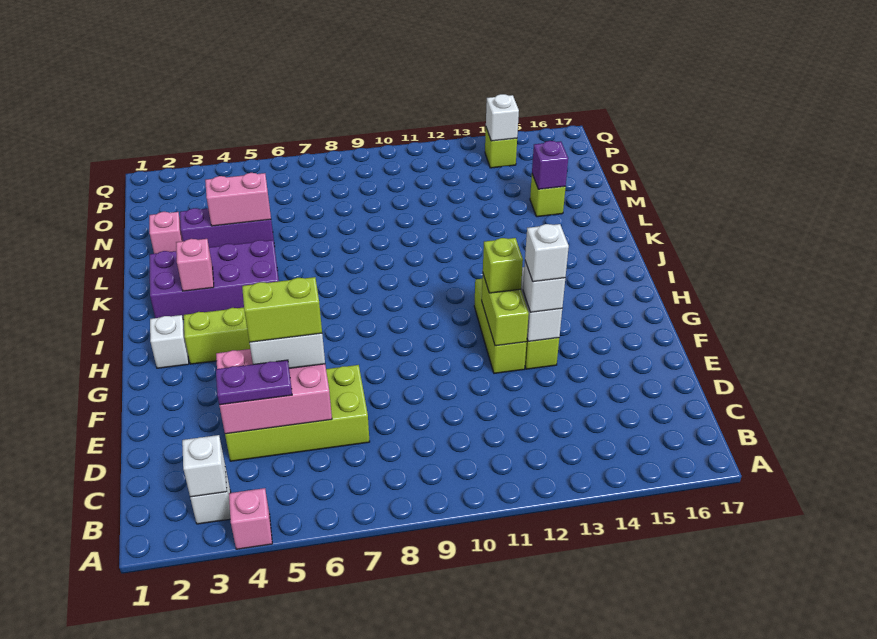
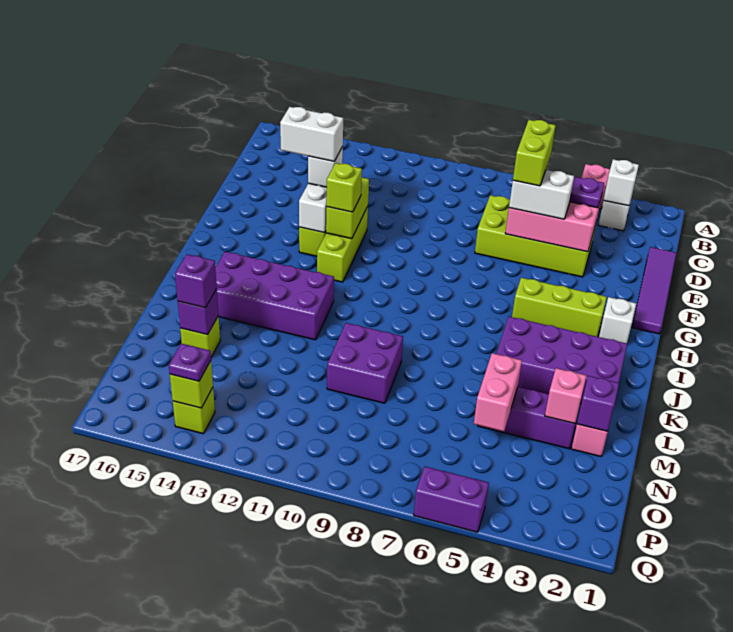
none -> purple 1x4 tile [632,247,676,334]
lime 1x2 brick [242,277,322,342] -> lime 1x2 brick turned to [513,120,556,186]
white 1x1 brick [525,224,569,282] -> white 1x2 brick [280,107,343,161]
pink 1x1 brick [176,239,214,291] -> pink 1x1 brick moved to [545,368,586,423]
none -> purple 2x4 brick [215,252,334,340]
none -> purple 2x2 brick [327,323,403,403]
none -> purple 1x1 brick [577,376,619,431]
pink 1x2 brick [205,173,271,226] -> pink 1x2 brick turned to [474,353,522,431]
none -> purple 1x1 brick [175,254,217,308]
white 1x1 brick [486,94,519,141] -> lime 1x1 brick [170,361,213,408]
none -> purple 1x1 plate [169,343,211,381]
none -> purple 1x2 brick [414,467,489,532]

